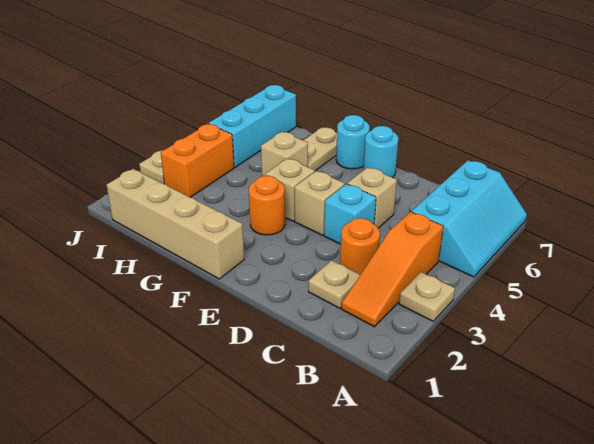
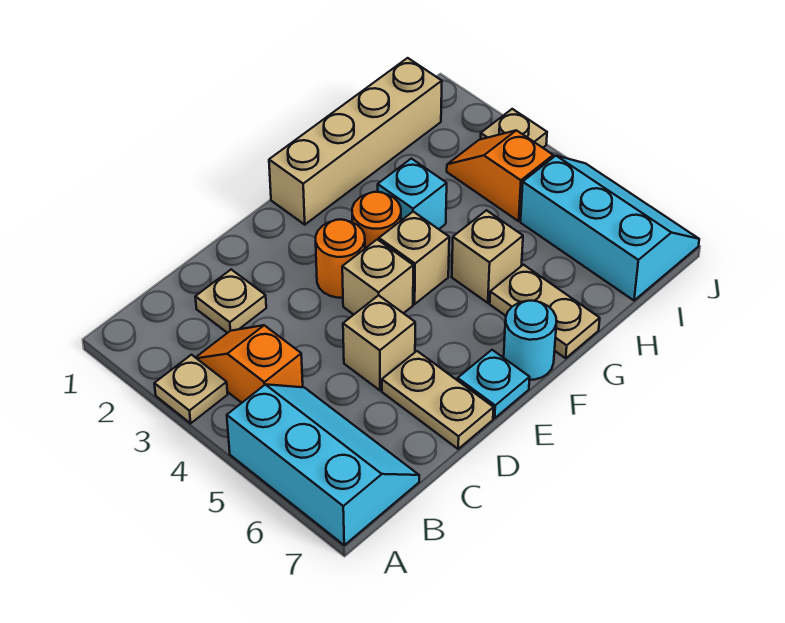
cyan 2x3 slope [412,160,527,277] -> cyan 2x3 slope turned to [227,385,419,545]
orange 1x3 slope [342,212,443,327] -> orange 1x2 slope [196,325,303,403]
orange 1x1 round brick [340,218,380,274] -> orange 1x1 round brick moved to [316,219,365,298]
cyan 1x1 brick [324,184,376,244] -> cyan 1x1 brick moved to [378,159,447,229]
none -> tan 1x2 plate [382,351,494,449]
cyan 1x1 round brick [363,126,398,178] -> cyan 1x1 plate [458,350,530,418]
orange 1x2 brick [161,124,234,197] -> orange 1x2 slope [447,130,553,221]

